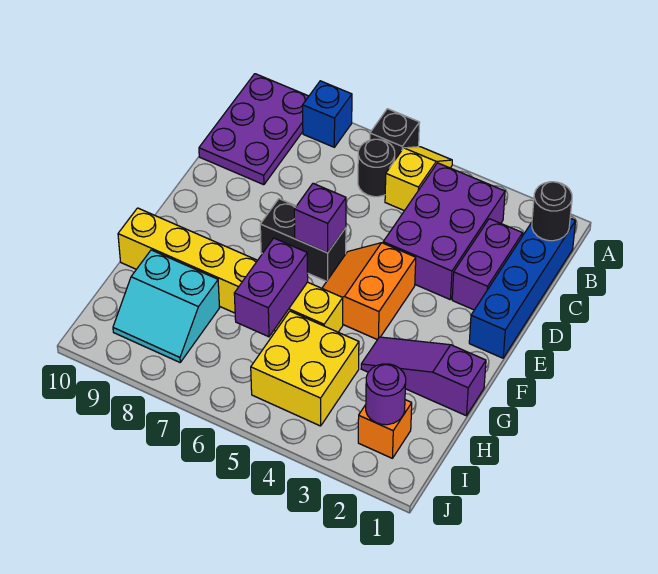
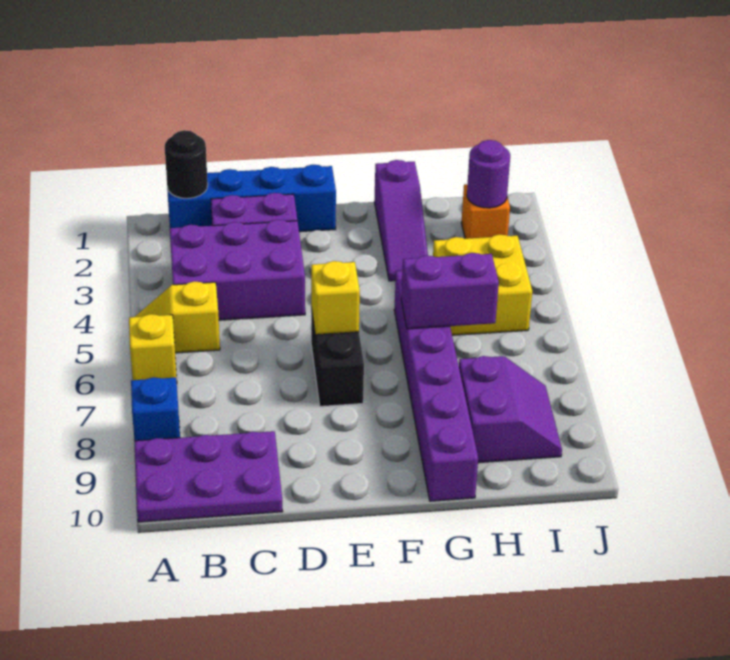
black 1x1 brick [370,109,420,159] -> yellow 1x1 brick [129,314,177,382]
black 1x1 round brick [358,139,395,197] -> none
orange 2x2 slope [322,243,416,340] -> none
purple 1x1 brick [294,183,346,253] -> yellow 1x1 brick [311,261,360,335]
yellow 1x6 brick [118,208,343,332] -> purple 1x6 brick [394,271,478,501]
cyan 2x2 slope [113,250,219,362] -> purple 2x2 slope [459,356,562,463]

